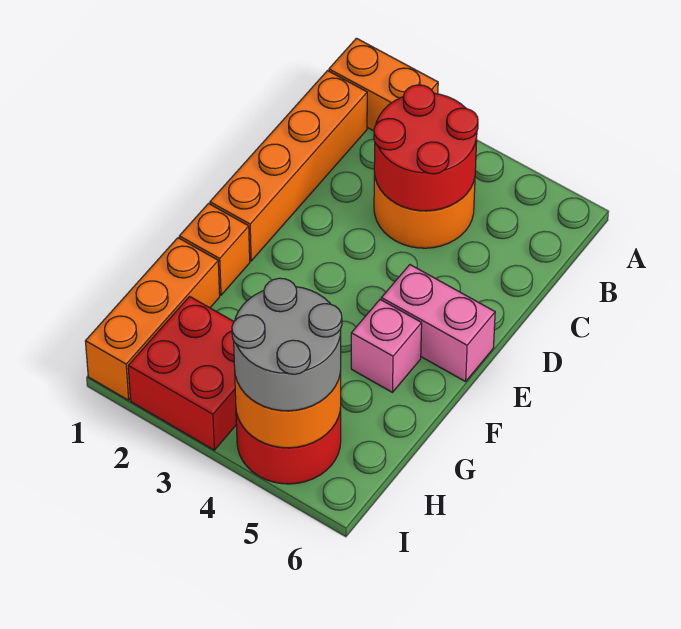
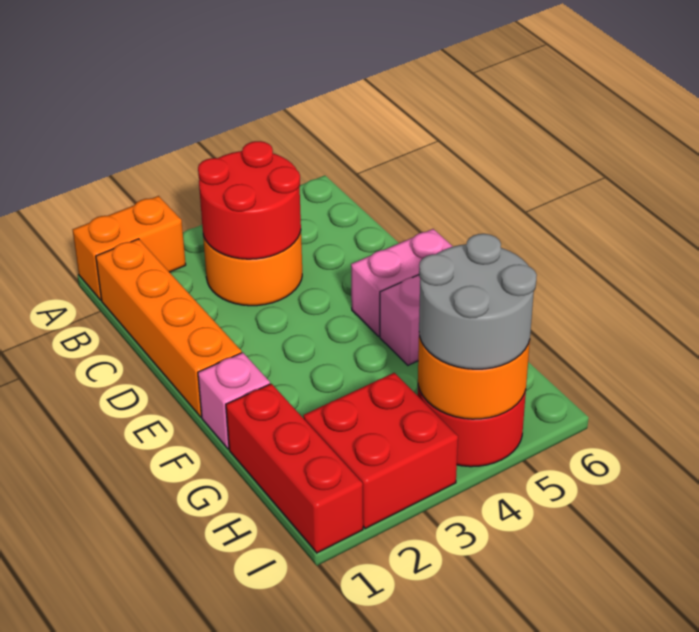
orange 1x1 brick [179,204,250,295] -> pink 1x1 brick [198,352,270,449]
orange 1x3 brick [85,238,220,400] -> red 1x3 brick [226,384,363,553]

